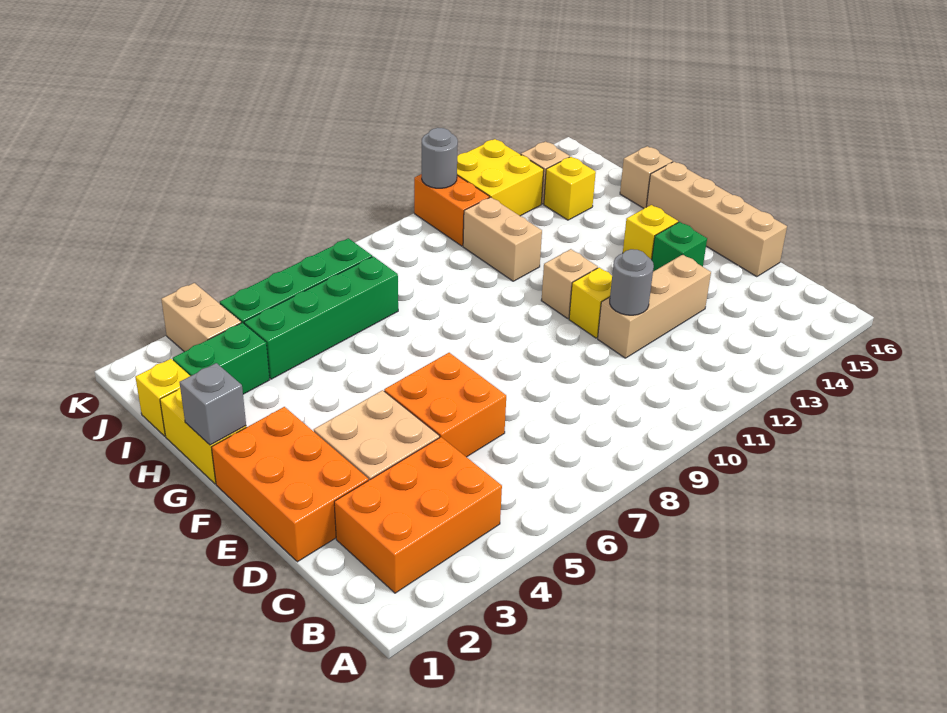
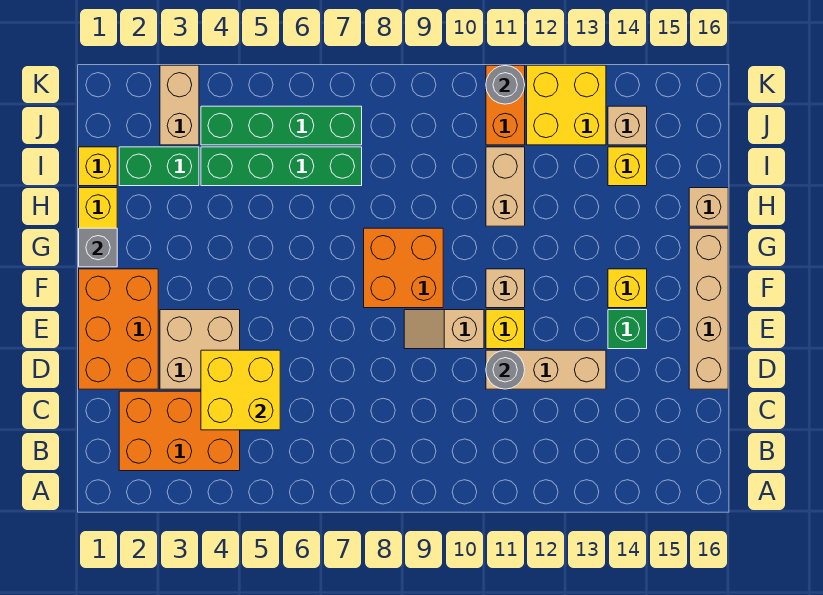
none -> yellow 2x2 brick [201,350,280,430]
orange 2x2 brick [384,353,506,457] -> orange 2x2 brick moved to [364,228,443,308]
none -> tan 1x2 slope [404,310,484,349]

